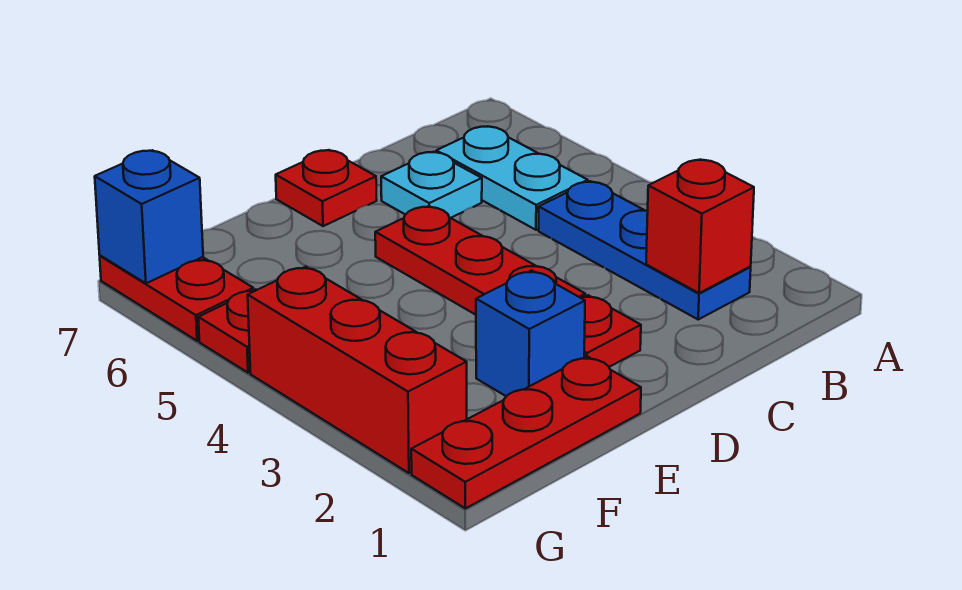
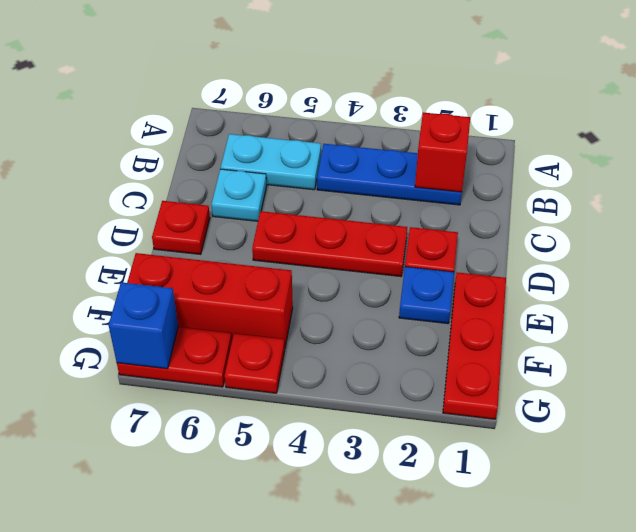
blue 1x1 brick [476,271,585,396] -> blue 1x1 plate [399,267,454,324]
red 1x3 brick [248,267,467,473] -> red 1x3 brick moved to [127,253,293,346]

